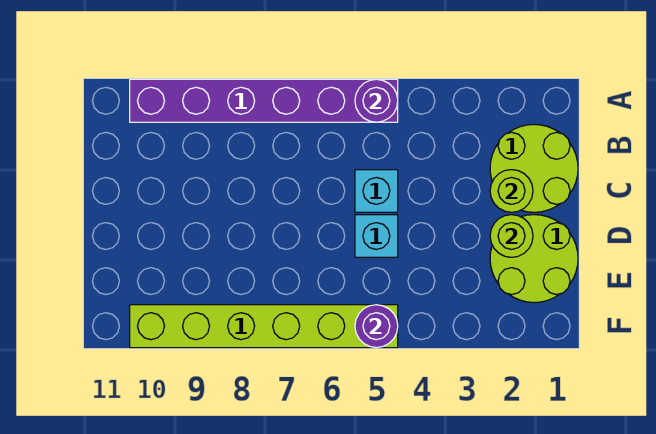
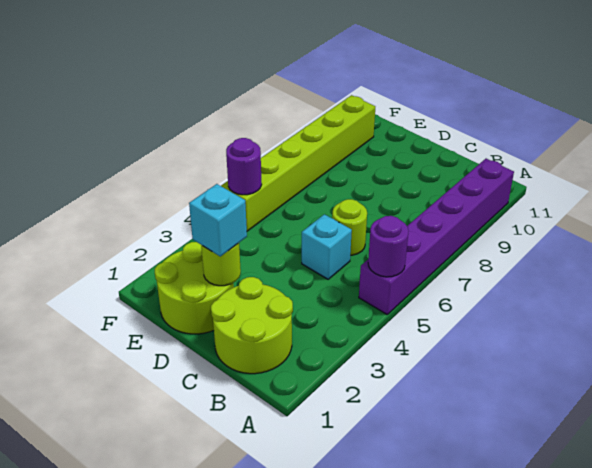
lime 1x1 round brick [490,170,533,212] -> lime 1x1 round brick moved to [332,199,367,255]
cyan 1x1 brick [355,215,398,257] -> cyan 1x1 brick moved to [189,184,247,256]

